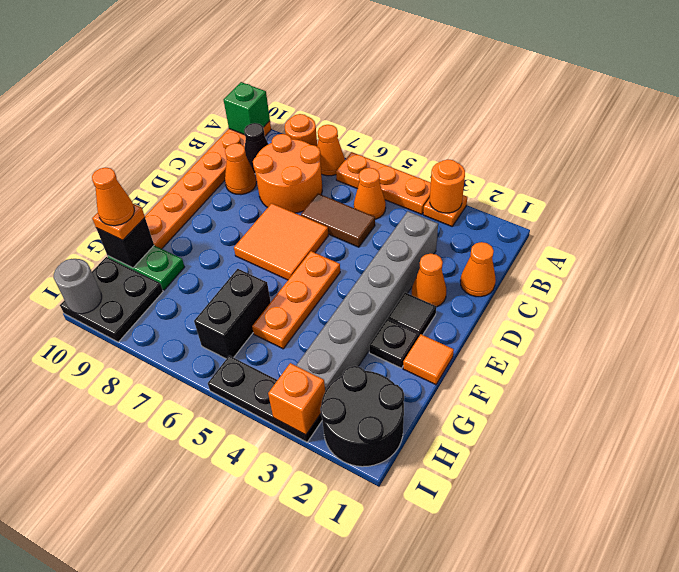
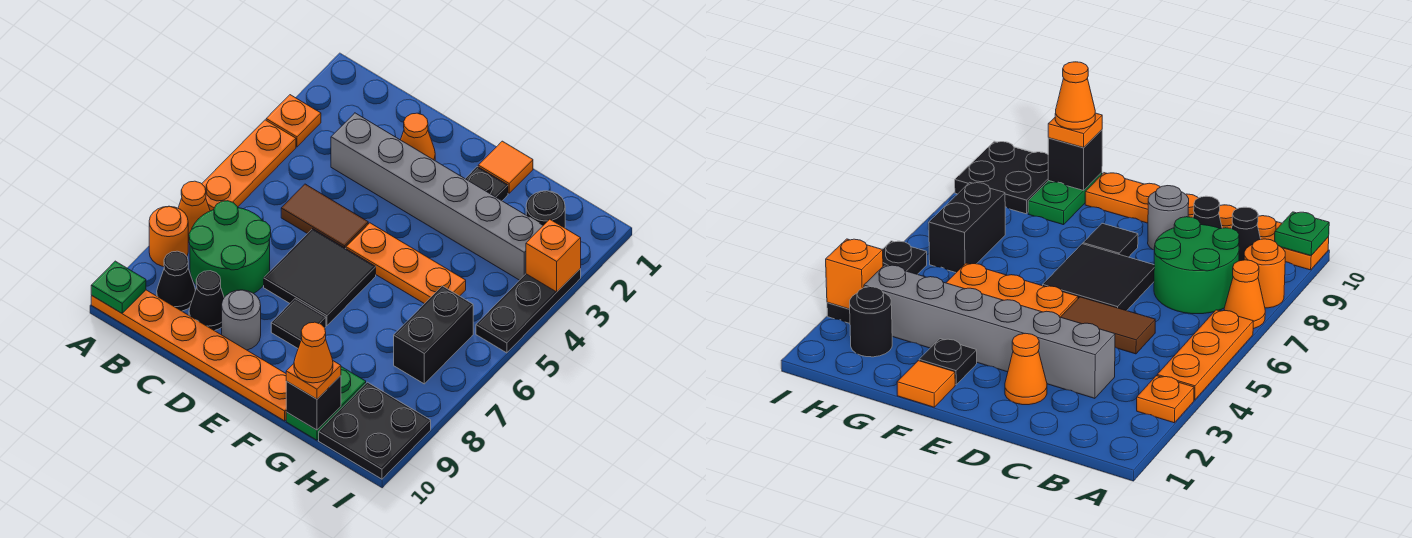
orange 1x1 round brick [430,159,465,213] -> none
green 1x1 brick [224,82,270,135] -> green 1x1 plate [91,261,146,313]
orange 1x1 cone [354,168,386,219] -> none
orange 2x2 round brick [253,134,322,213] -> green 2x2 round brick [189,201,271,298]
orange 1x1 cone [460,242,496,297] -> none
brown 1x2 tile [301,194,375,247] -> brown 1x2 tile turned to [281,184,368,248]
orange 1x1 cone [225,143,256,195] -> black 1x1 cone [189,271,224,331]
orange 2x2 tile [234,203,328,280] -> black 2x2 tile [264,229,376,325]
black 1x1 tile [388,293,436,336] -> black 1x1 tile moved to [271,299,326,348]
black 1x2 brick [194,269,271,359] -> black 1x2 brick turned to [394,286,473,384]
black 2x2 round brick [320,366,404,467] -> black 1x1 round brick [526,191,565,228]
grey 1x1 round brick [54,259,102,314] -> grey 1x1 round brick moved to [222,290,261,350]

